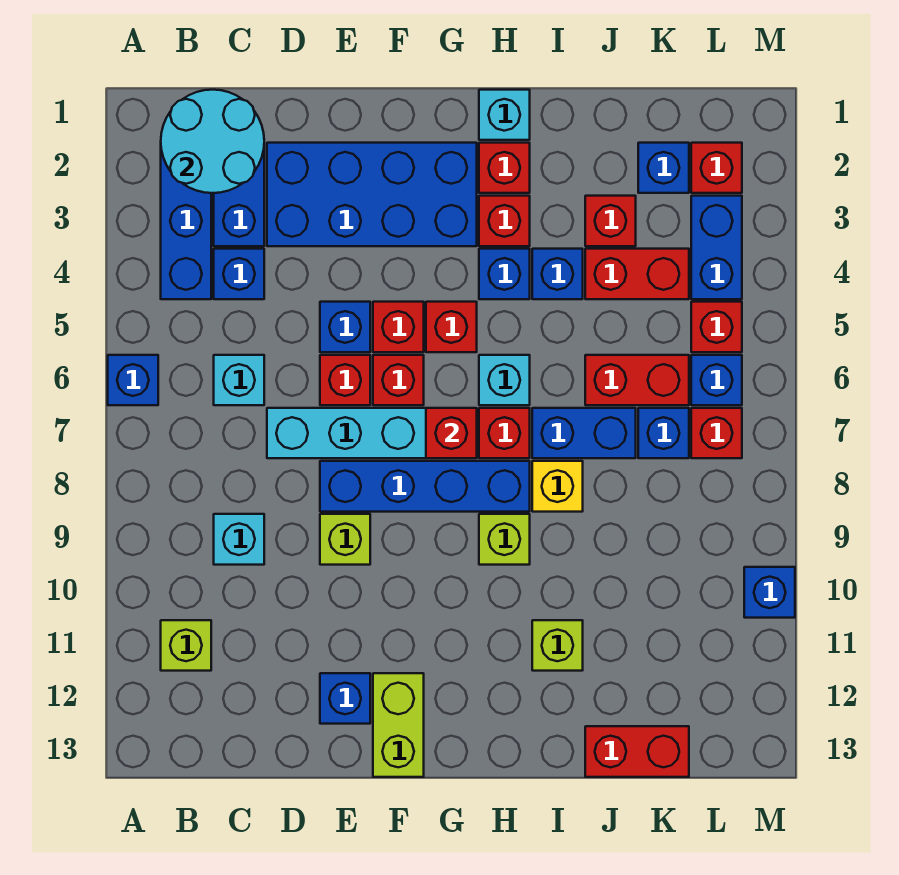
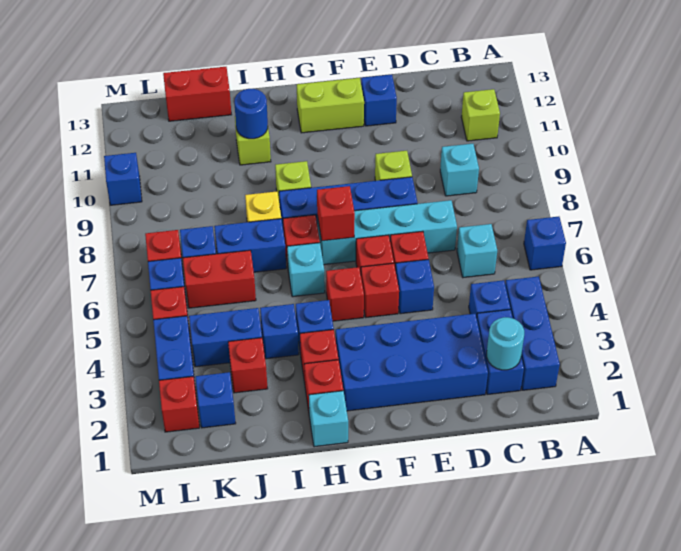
cyan 2x2 round brick [161,90,264,193] -> cyan 1x1 round brick [487,317,524,370]
lime 1x2 brick [373,673,424,777] -> lime 1x2 brick turned to [297,78,364,133]
none -> blue 1x1 round brick [234,89,268,139]
red 1x2 brick [585,249,689,299] -> blue 1x2 brick [189,308,262,367]

